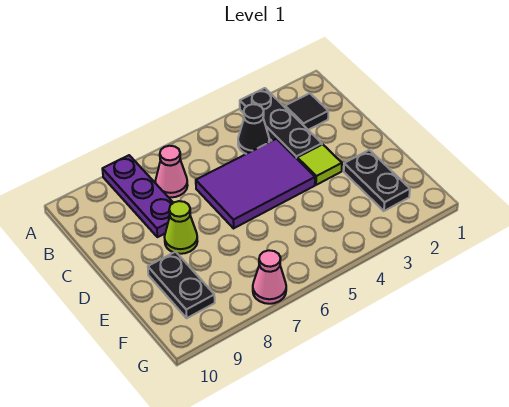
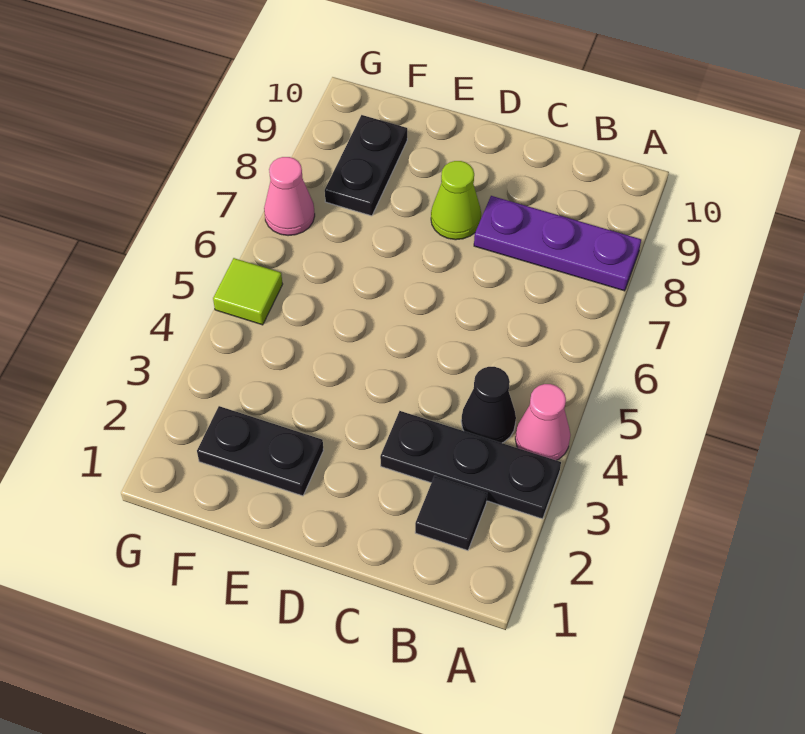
pink 1x1 cone [155,146,188,197] -> pink 1x1 cone moved to [515,384,570,460]
purple 2x3 tile [196,139,315,228] -> none
lime 1x1 tile [297,144,342,185] -> lime 1x1 tile moved to [213,258,283,325]
black 1x2 plate [148,252,215,318] -> black 1x2 plate turned to [325,115,407,216]

